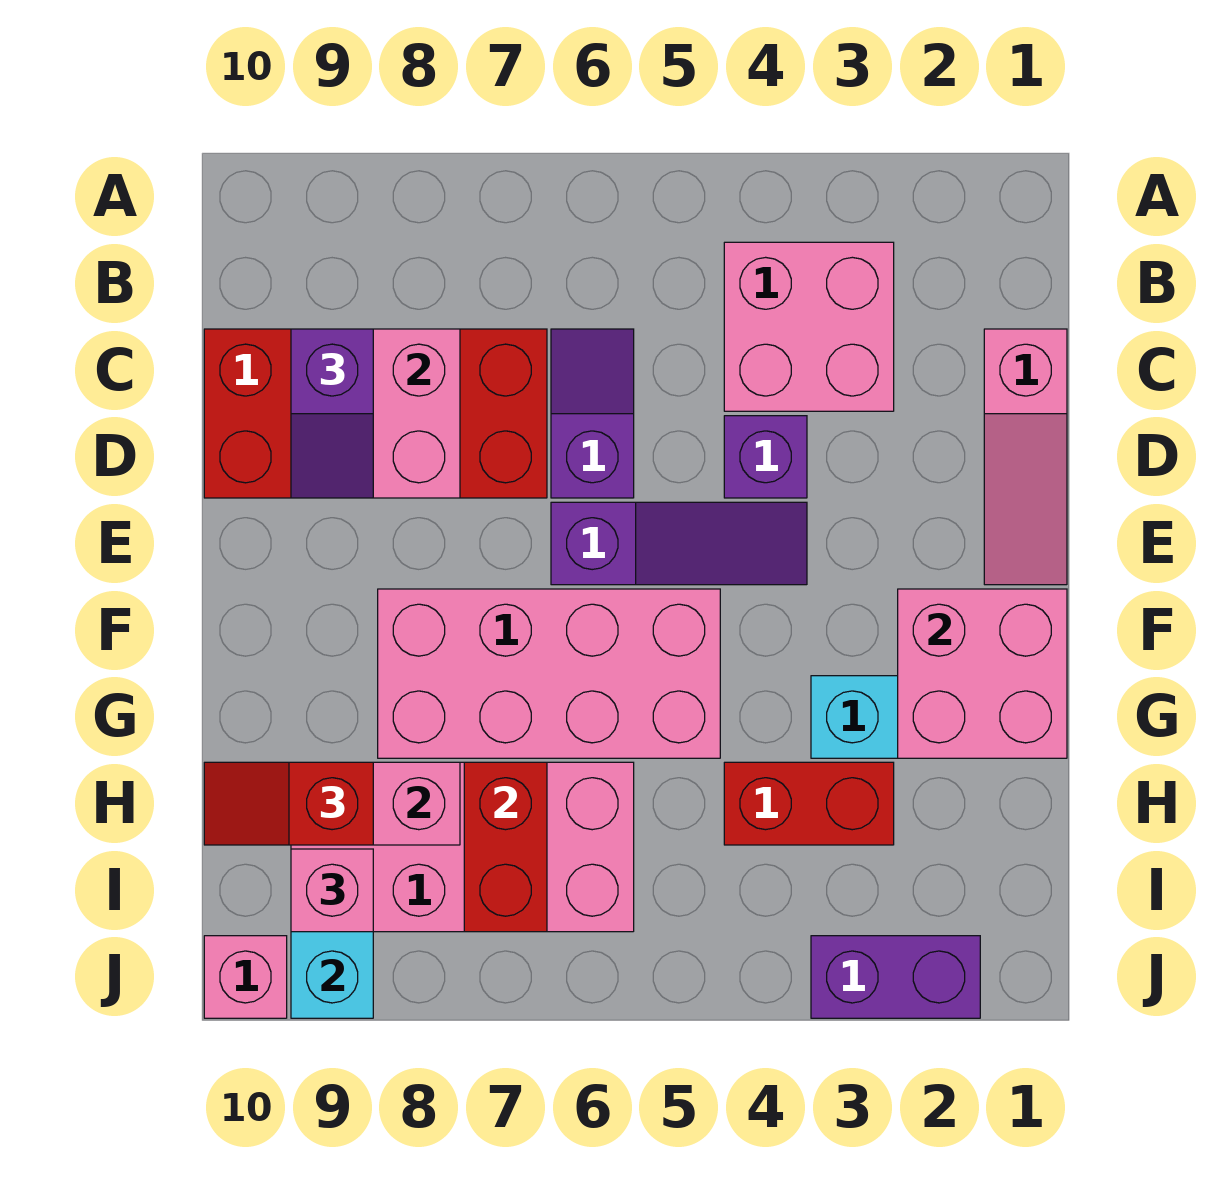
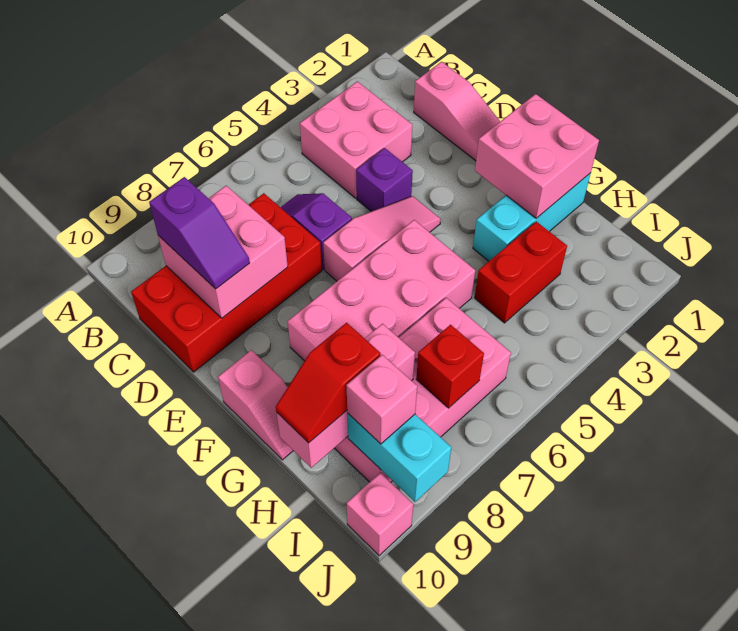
purple 1x3 slope [551,502,807,585] -> pink 1x3 slope [323,196,441,281]
none -> pink 1x2 slope [218,350,293,460]
red 1x2 brick [464,762,547,932] -> red 1x1 brick [416,325,484,408]
purple 1x2 brick [811,936,980,1018] -> none

